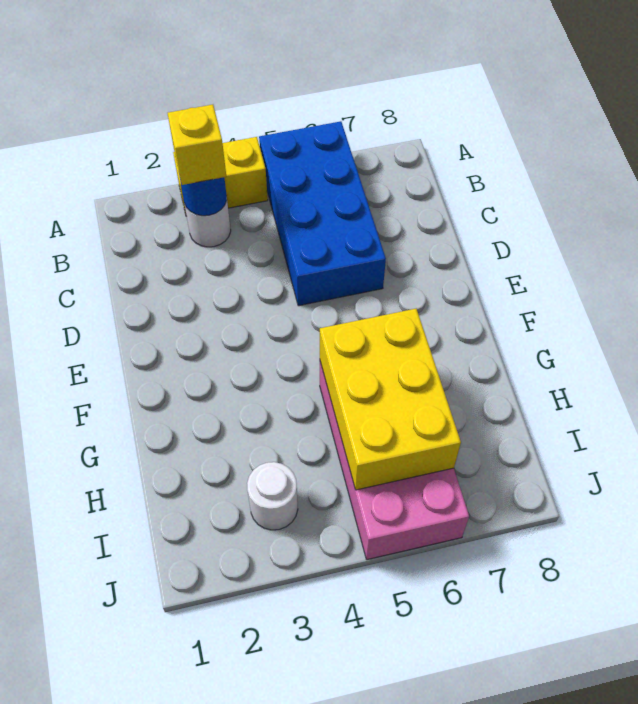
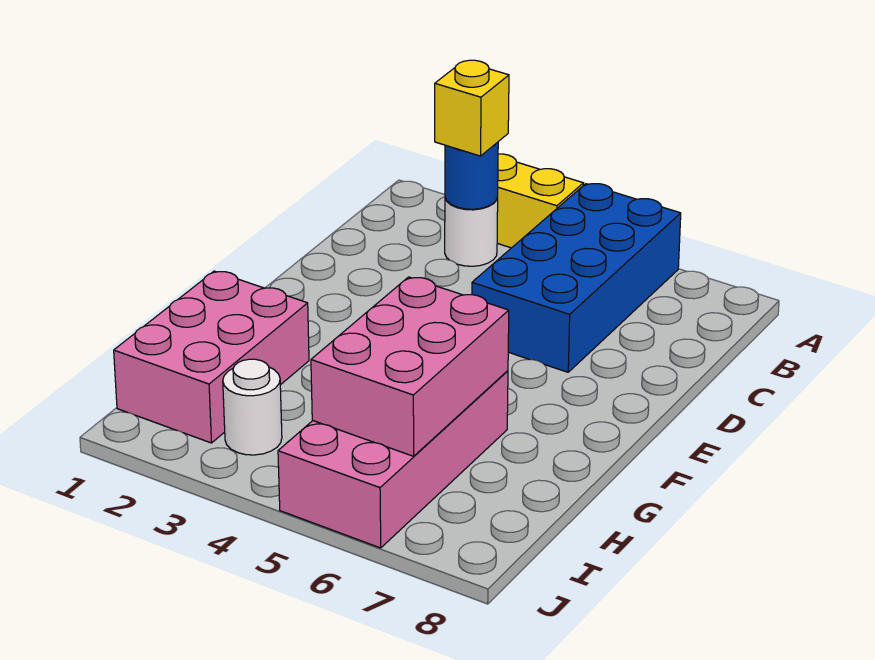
none -> pink 2x3 brick [114,271,309,443]
yellow 2x3 brick [320,309,461,490] -> pink 2x3 brick [311,277,509,456]

